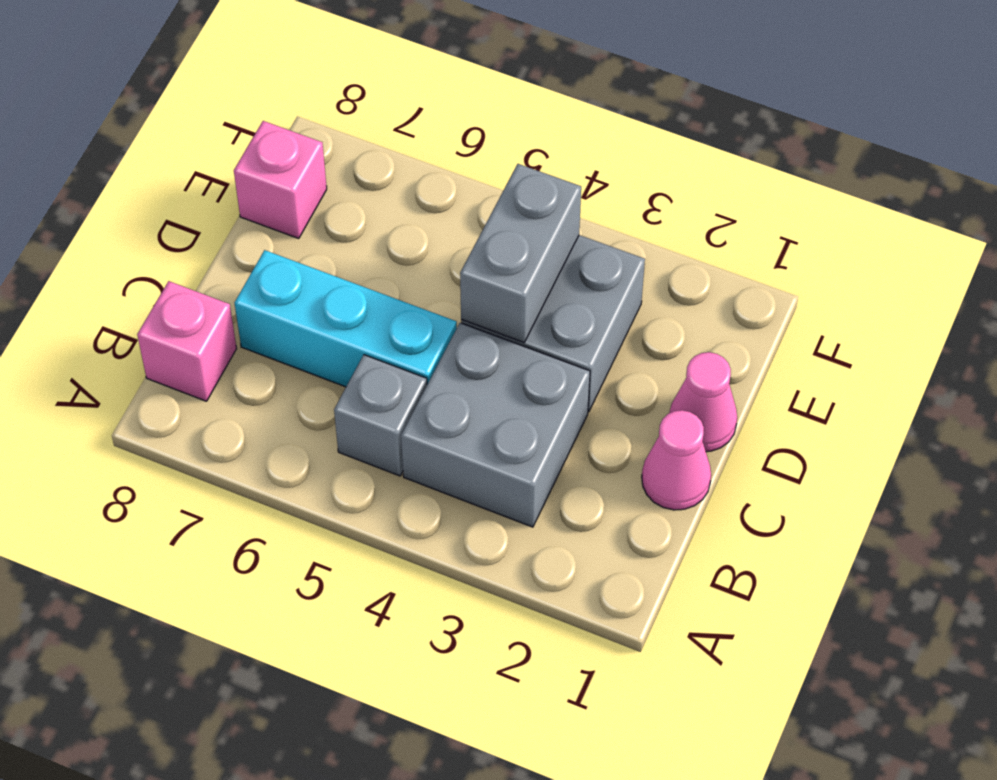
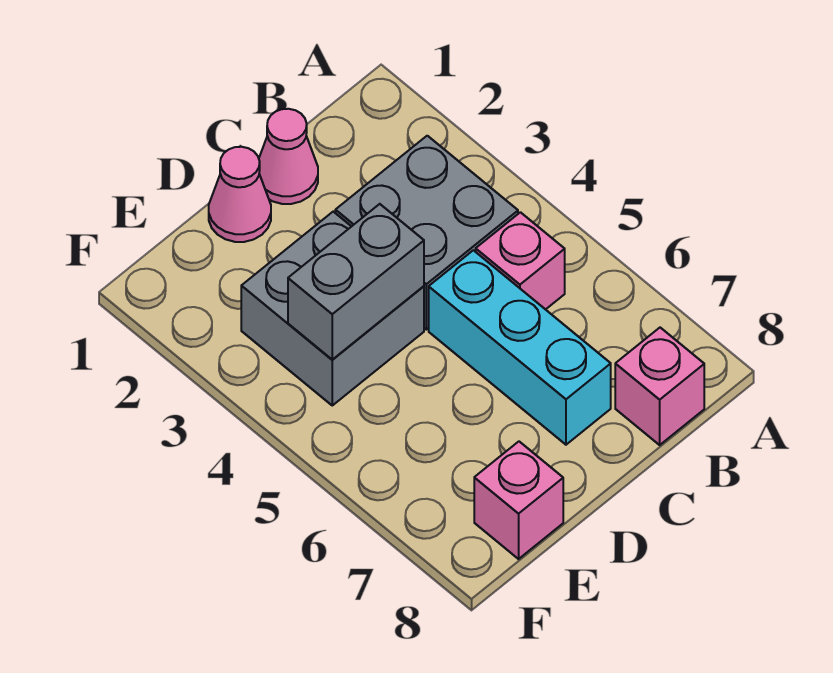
grey 1x1 brick [334,355,427,476] -> pink 1x1 brick [476,212,565,310]

